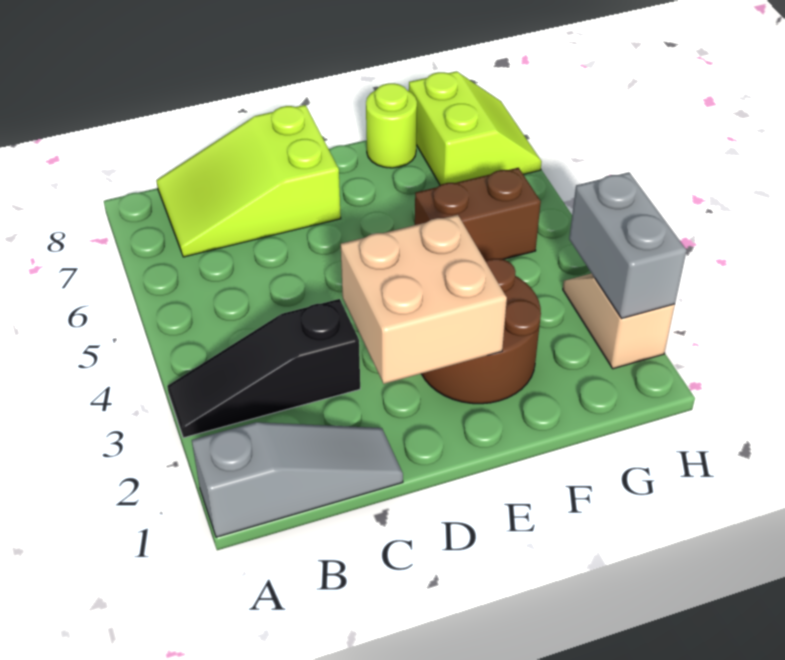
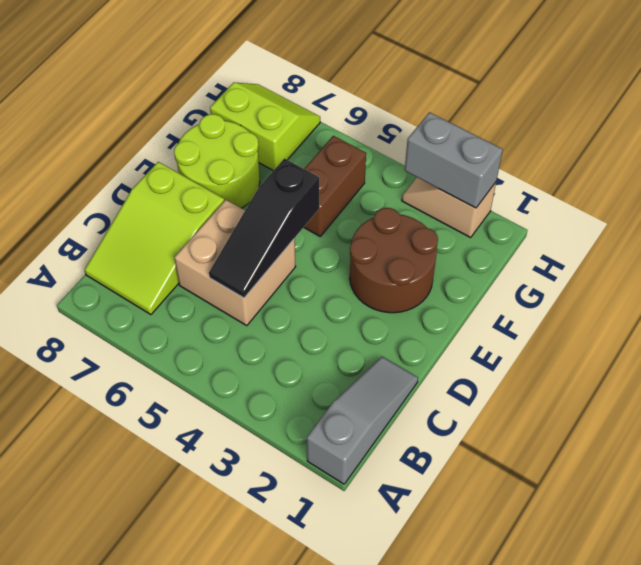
black 1x3 slope [167,299,360,438] -> black 1x3 slope moved to [209,159,319,298]
tan 2x2 brick [341,215,507,384] -> tan 2x2 brick moved to [174,200,296,326]
lime 1x1 round brick [366,83,417,168] -> lime 2x2 round brick [174,114,260,208]

